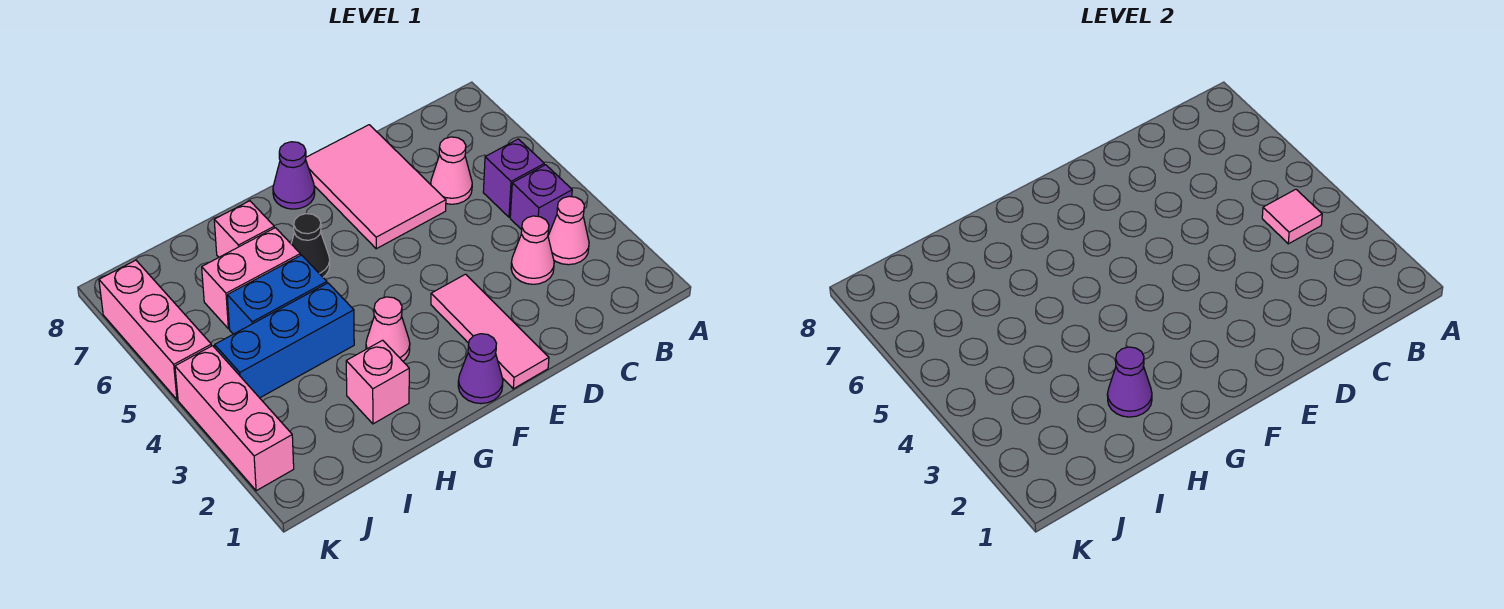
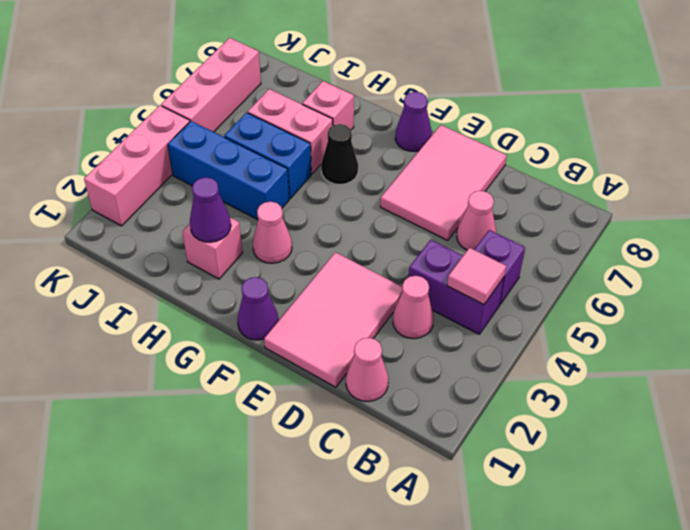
pink 1x1 cone [548,196,589,265] -> pink 1x1 cone moved to [346,338,388,401]
purple 1x1 brick [510,165,572,235] -> purple 1x2 brick [409,240,504,334]
pink 1x3 tile [431,274,549,389] -> pink 2x3 tile [264,252,402,387]

